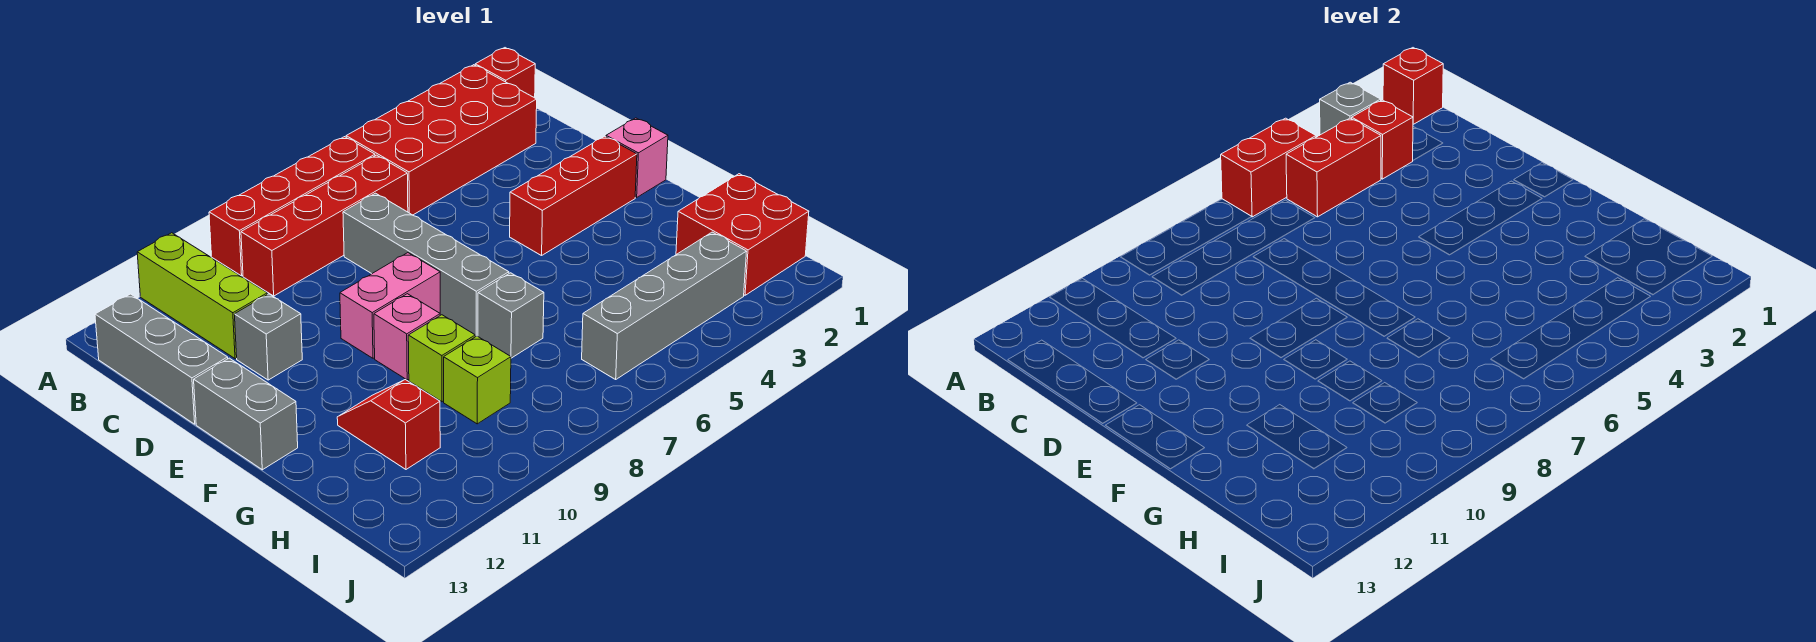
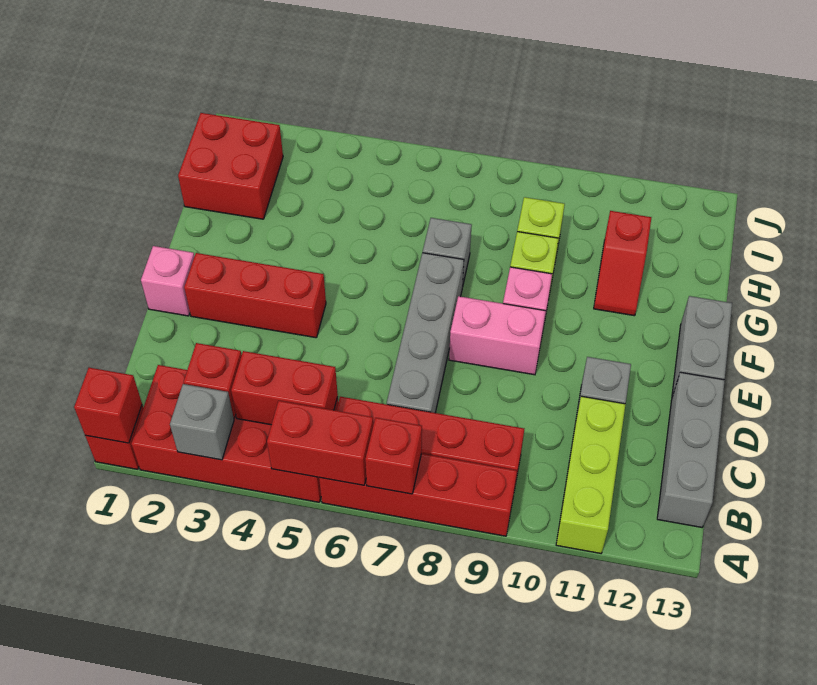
none -> red 1x1 brick [365,418,422,494]
grey 1x4 brick [582,232,747,379] -> none

